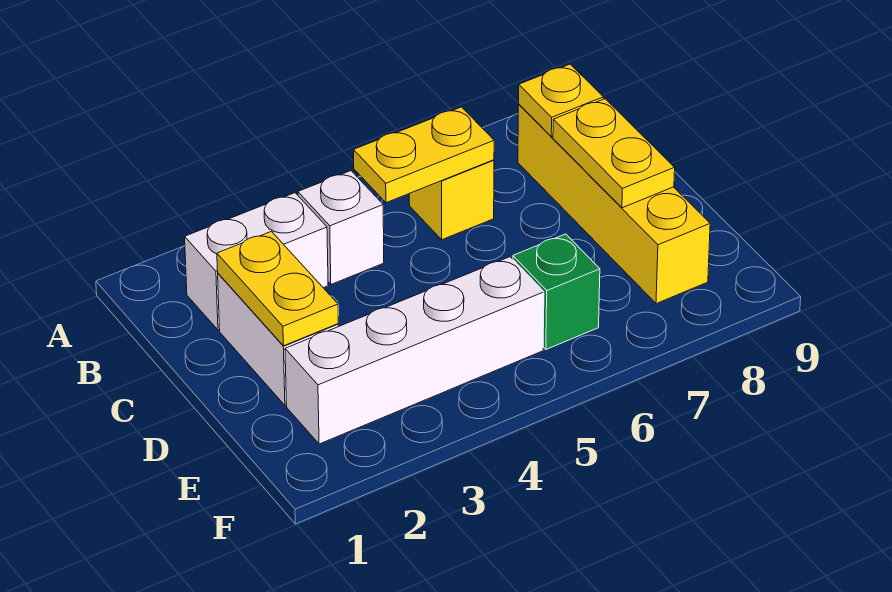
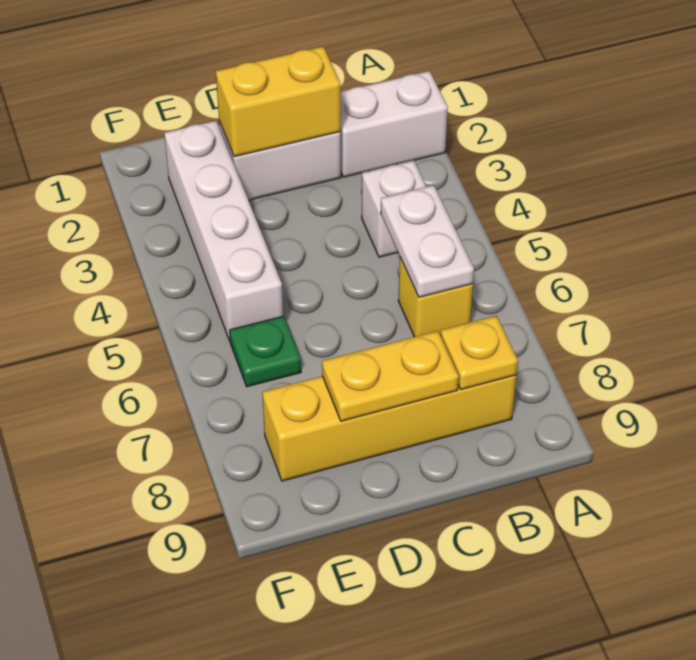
white 1x2 brick [185,193,328,330] -> white 1x2 brick turned to [341,71,448,177]
yellow 1x2 plate [354,107,494,203] -> white 1x2 plate [381,185,474,297]
yellow 1x2 plate [217,231,338,346] -> yellow 1x2 brick [216,47,341,157]
green 1x1 brick [513,234,600,349] -> green 1x1 plate [230,316,301,387]

